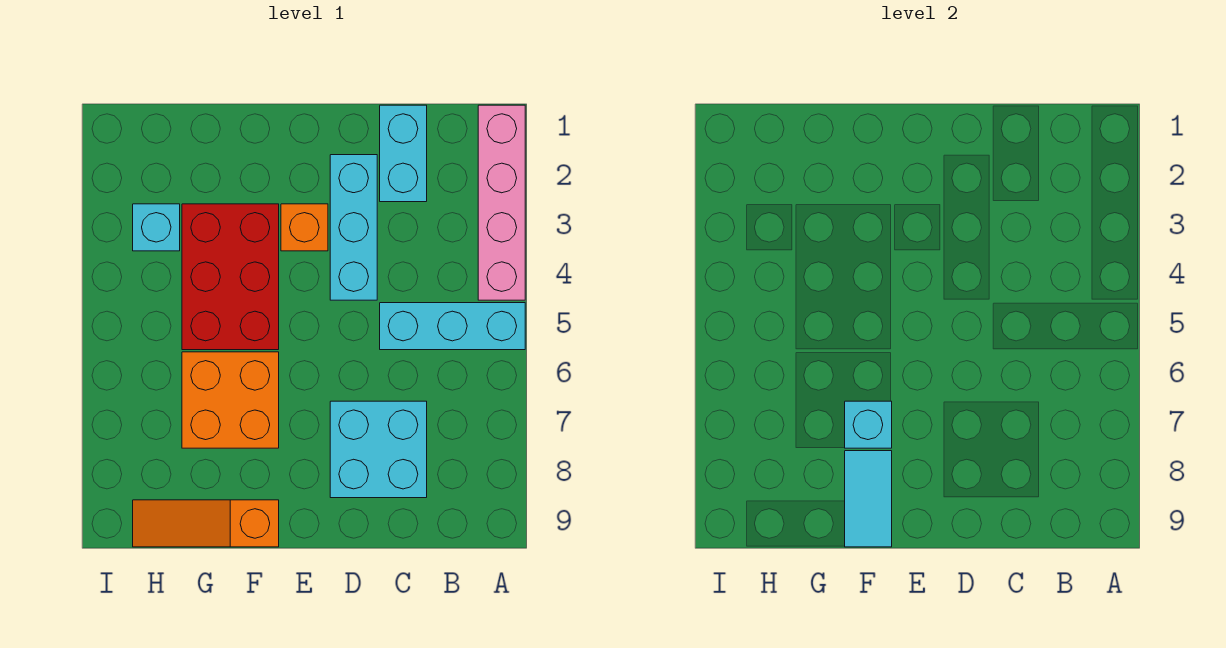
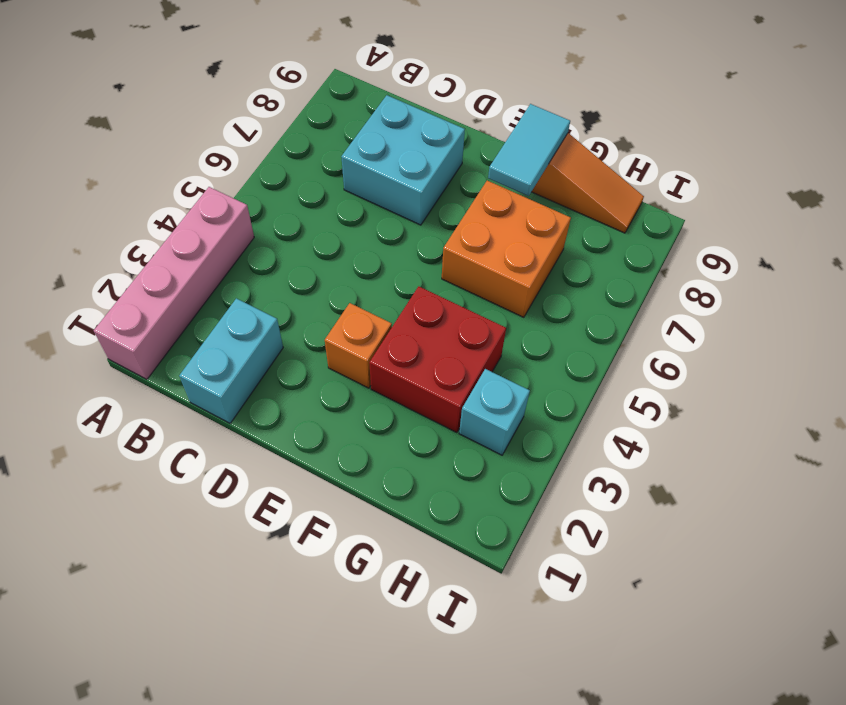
cyan 1x3 brick [380,303,525,350] -> none
cyan 1x3 brick [330,155,377,300] -> none
red 2x3 brick [182,204,279,350] -> red 2x2 brick [369,286,506,433]
cyan 1x1 brick [845,401,892,448] -> none

